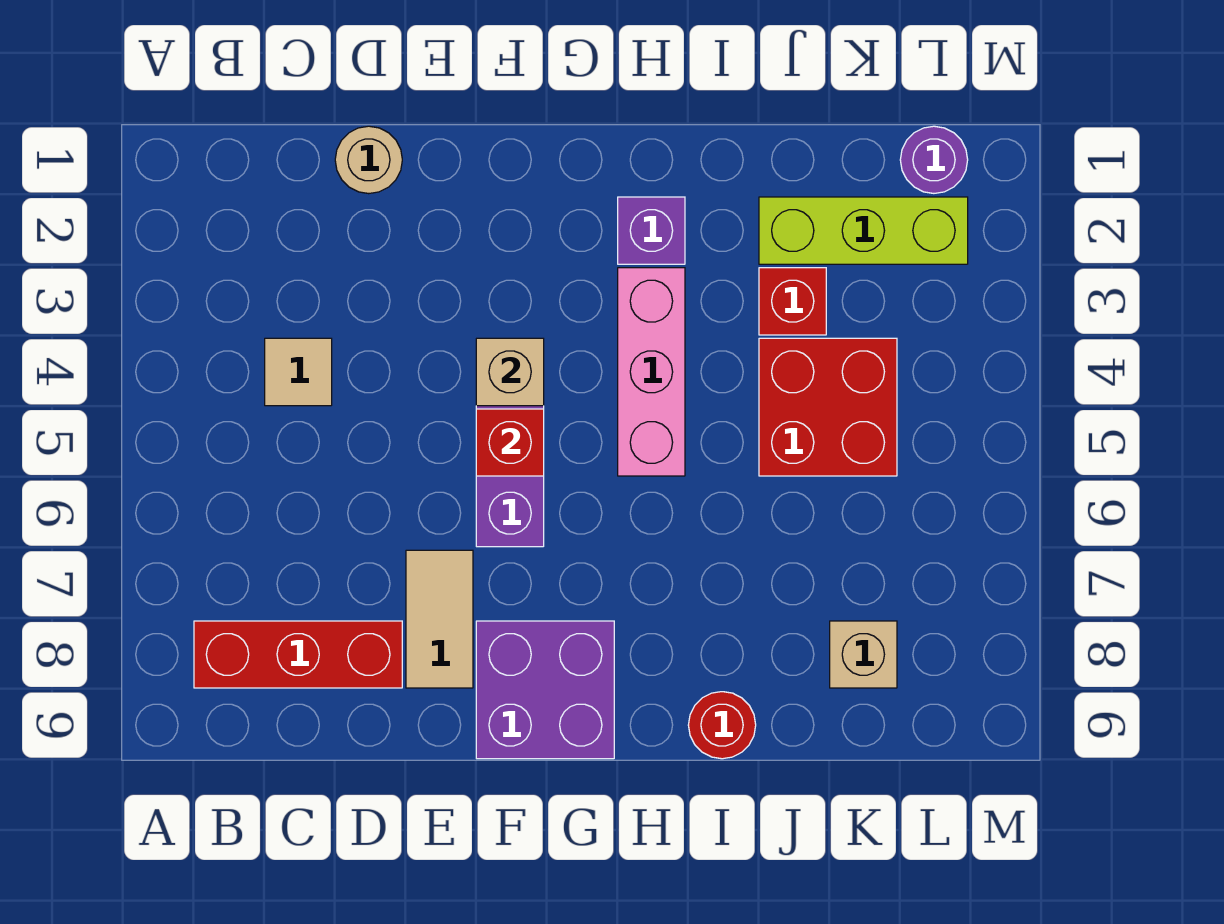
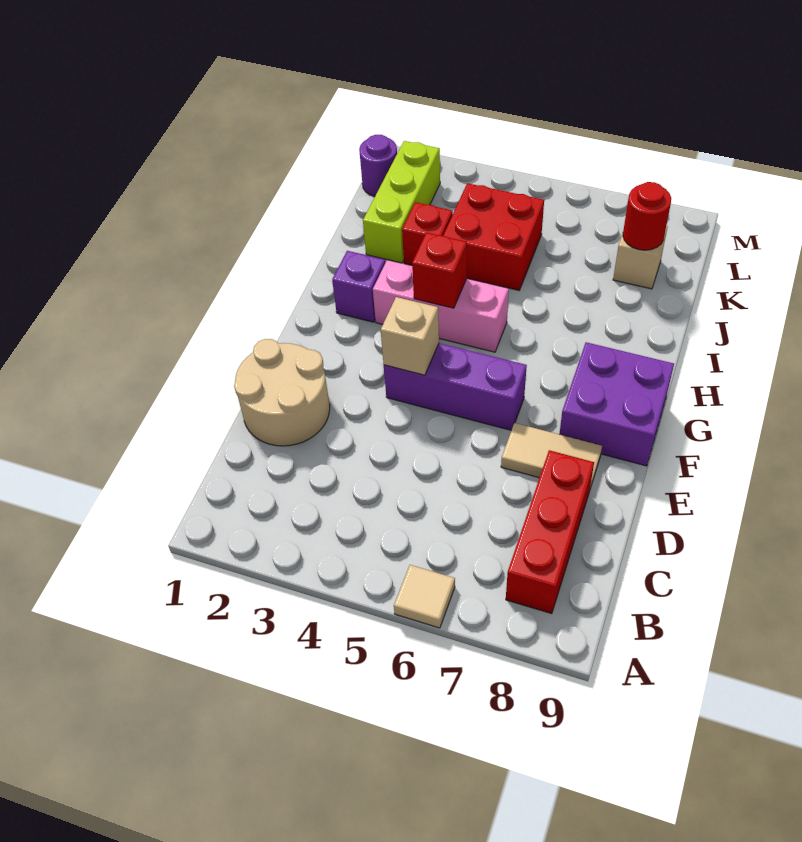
tan 1x1 tile [265,338,332,406] -> tan 1x1 tile moved to [394,565,455,628]
tan 1x1 round brick [335,126,402,194] -> tan 2x2 round brick [234,339,330,446]
red 1x1 brick [476,409,544,476] -> red 1x1 brick moved to [412,233,467,308]
red 1x1 round brick [688,692,756,759] -> red 1x1 round brick moved to [623,182,671,250]

